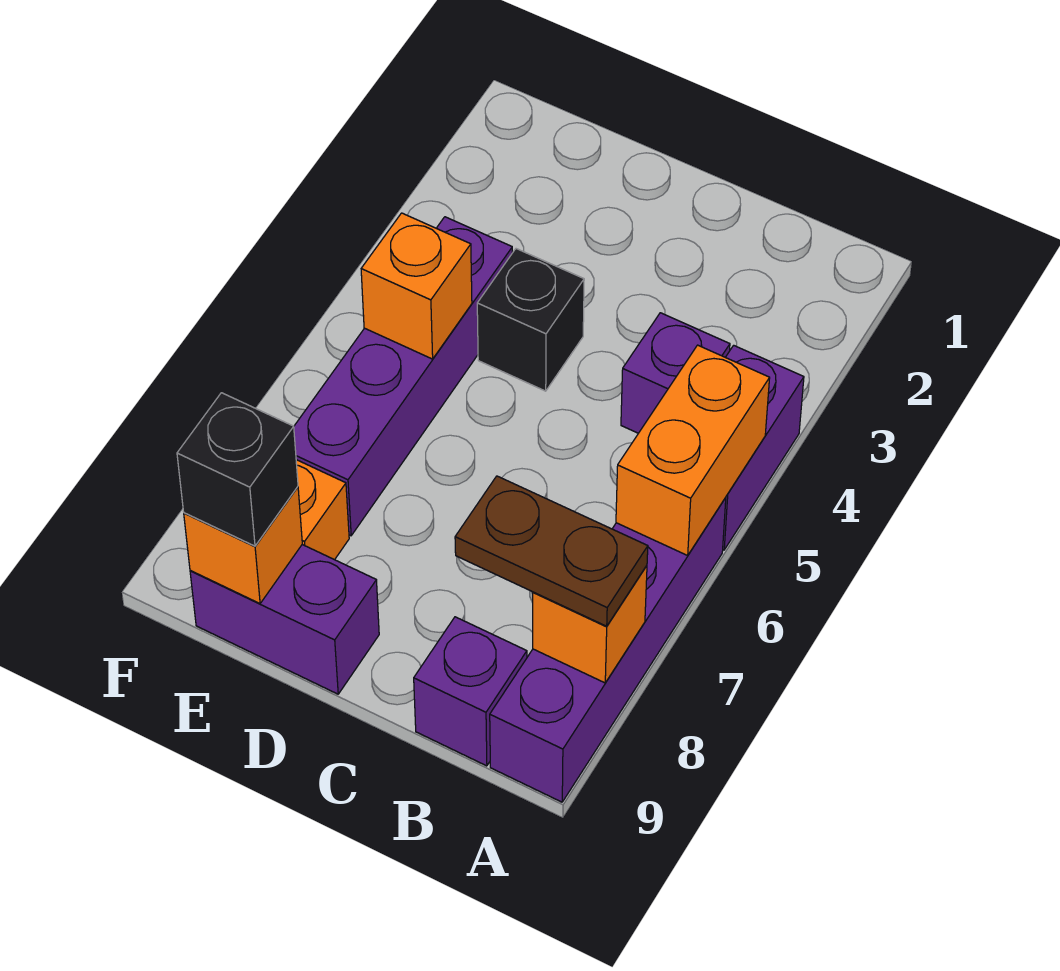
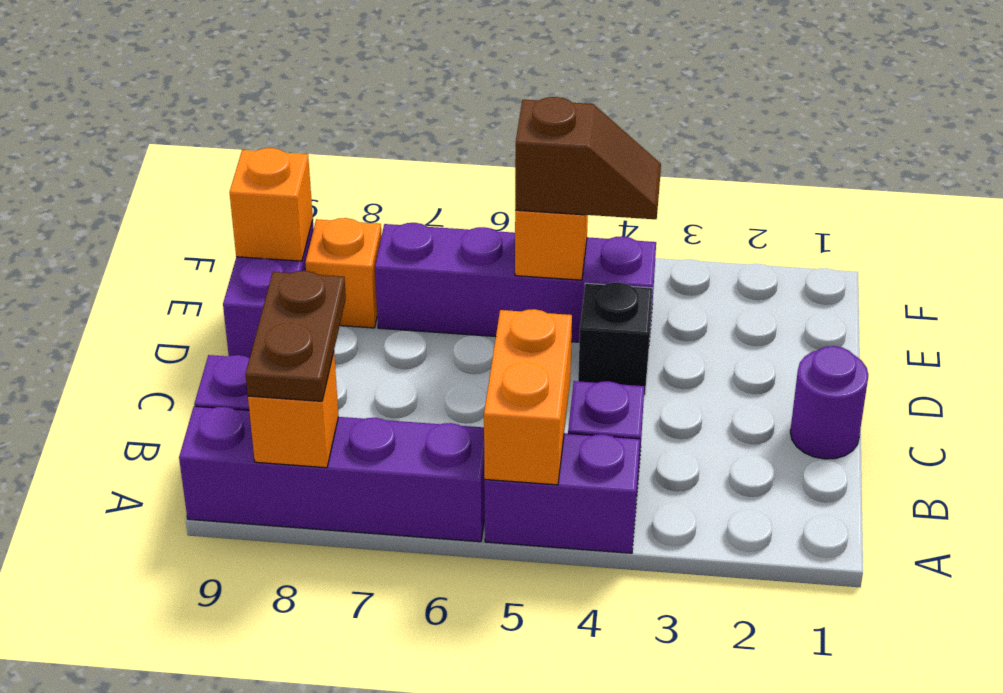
orange 1x2 brick [616,345,770,555] -> orange 1x2 brick turned to [484,309,572,485]
none -> purple 1x1 round brick [790,346,868,459]
none -> brown 1x2 slope [515,97,661,219]
black 1x1 brick [177,393,298,546] -> none

